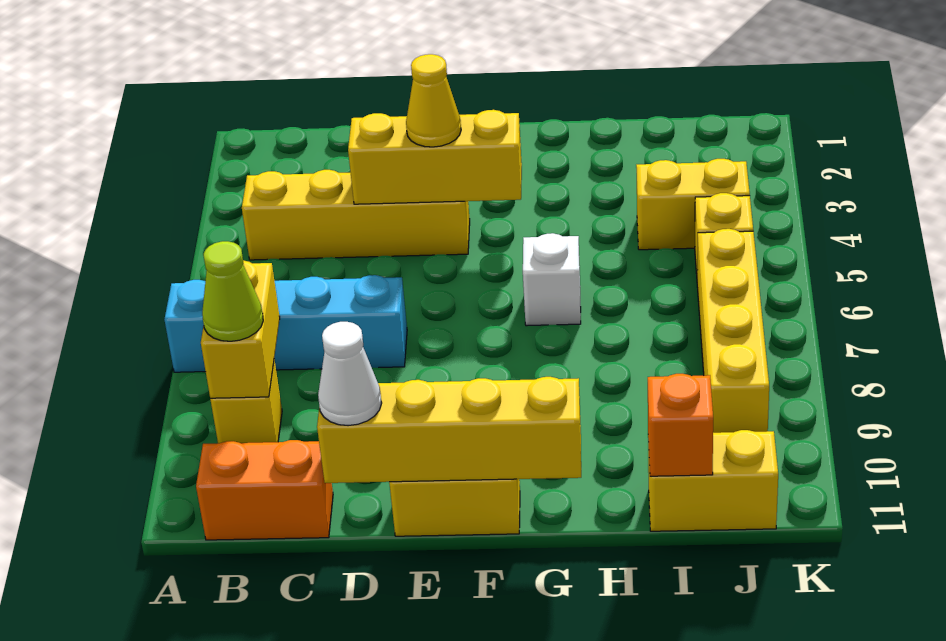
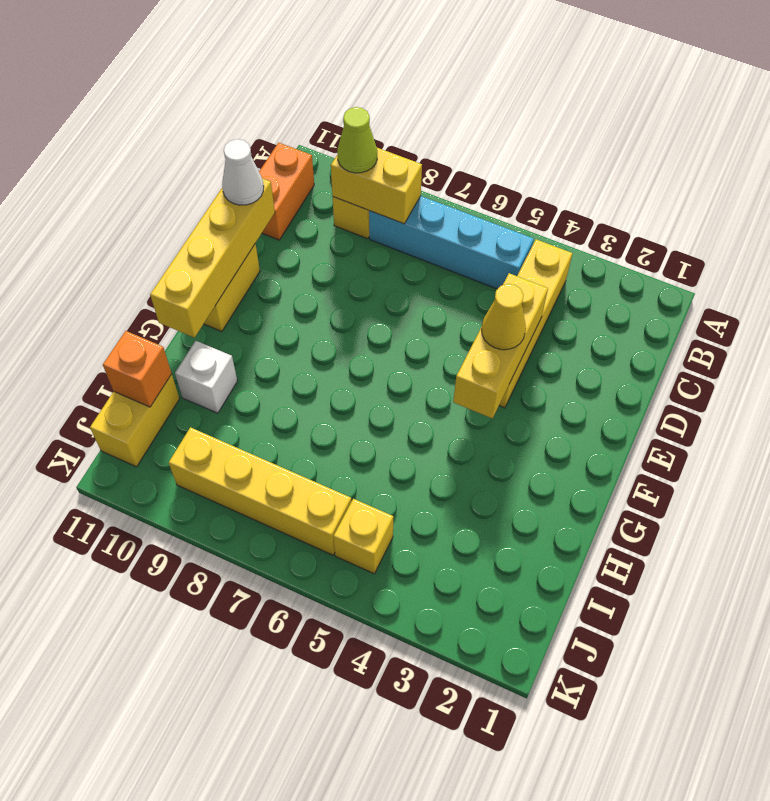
cyan 1x4 brick [164,275,407,372] -> cyan 1x4 brick turned to [369,196,534,289]
white 1x1 brick [523,233,581,326] -> white 1x1 brick moved to [175,341,237,413]
yellow 1x2 brick [636,159,750,250] -> none

